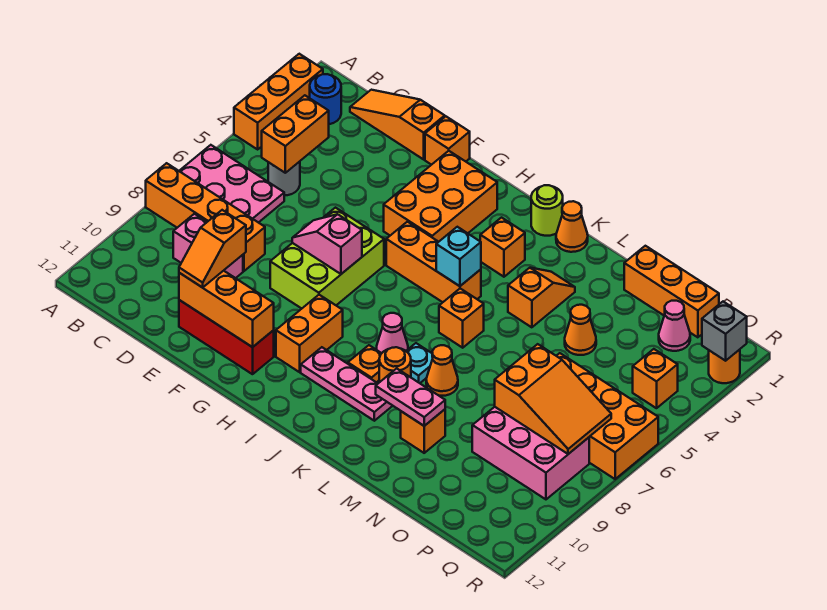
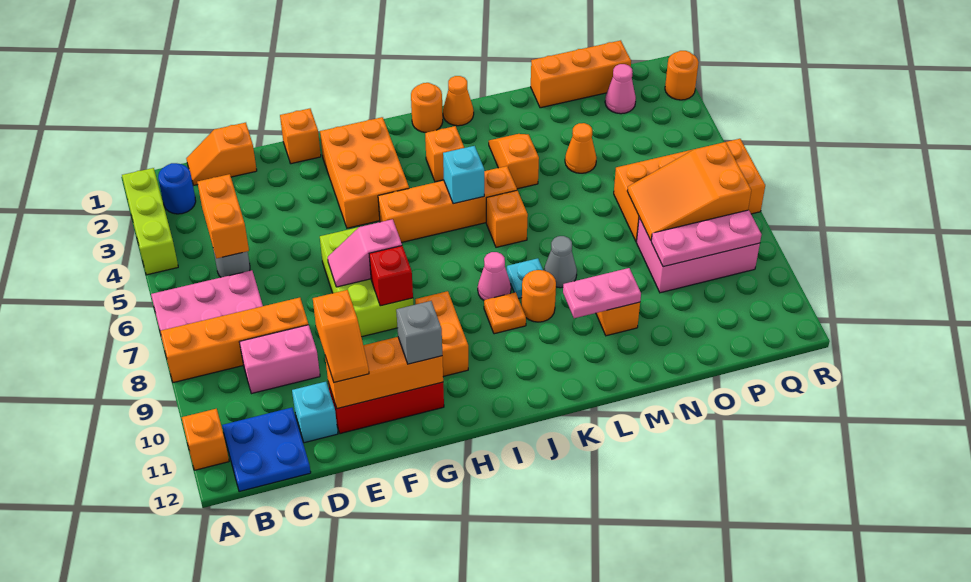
orange 1x3 brick [234,54,323,149] -> lime 1x3 brick [122,168,178,275]
none -> blue 2x2 plate [222,408,311,492]
orange 1x3 slope [350,90,445,159] -> orange 1x2 slope [186,123,257,185]
none -> cyan 1x1 brick [292,382,338,443]
none -> red 1x1 brick [369,246,413,306]
orange 1x3 brick [386,222,481,302] -> orange 1x4 brick [378,166,517,243]
pink 1x3 plate [301,347,393,421] -> pink 1x3 plate moved to [651,210,761,267]
lime 1x1 round brick [531,185,563,236] -> orange 1x1 round brick [411,83,443,133]
orange 1x1 cone [426,345,458,396] -> grey 1x1 cone [544,236,577,288]
orange 2x3 slope [495,344,611,454] -> orange 2x3 slope turned to [627,142,751,240]
orange 1x1 brick [633,349,678,408] -> orange 1x1 brick moved to [182,409,229,470]
grey 1x1 brick [702,302,747,361] -> grey 1x1 brick moved to [396,301,442,364]

